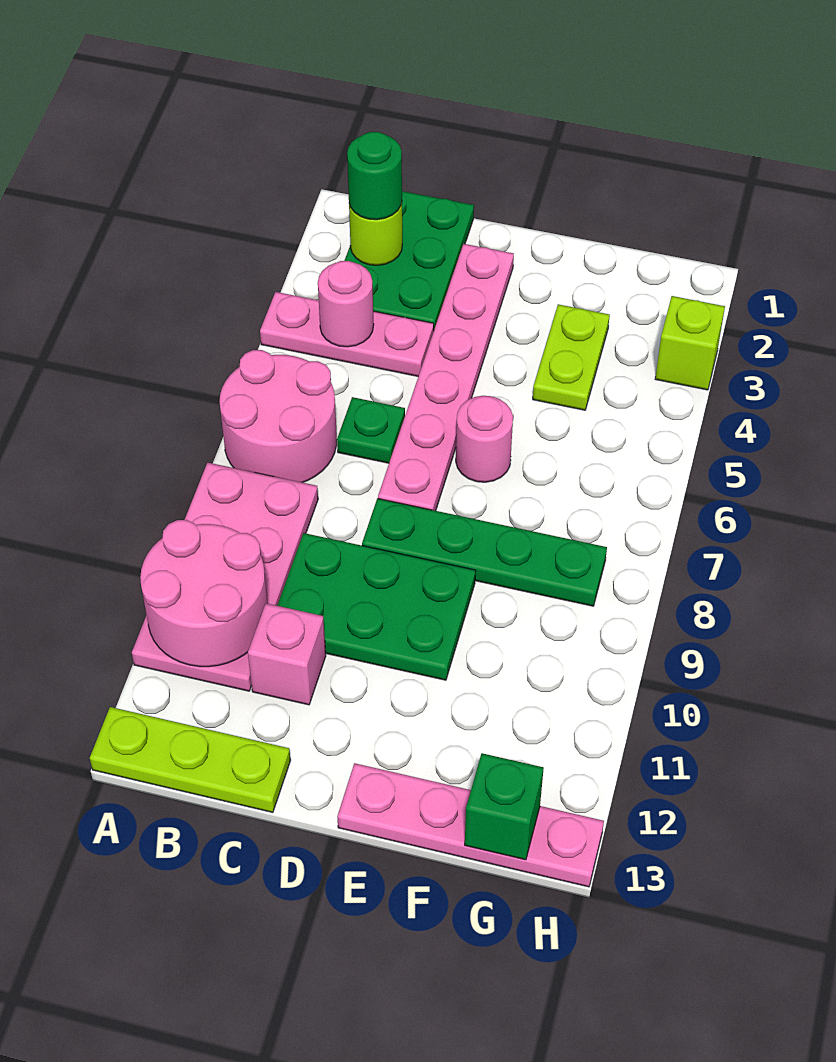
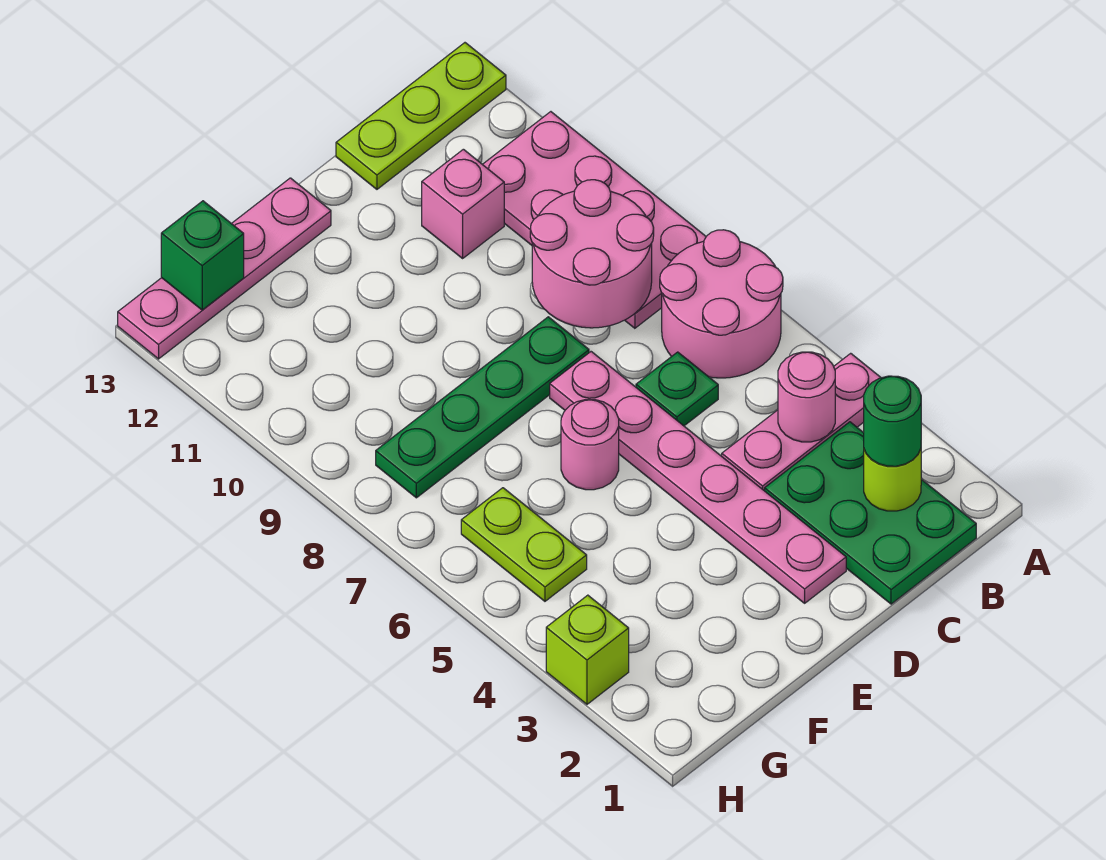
pink 2x2 round brick [140,520,268,667] -> pink 2x2 round brick moved to [530,180,654,328]
green 2x3 plate [277,533,476,680] -> none
lime 1x2 plate [533,304,610,410] -> lime 1x2 plate moved to [461,488,587,601]

